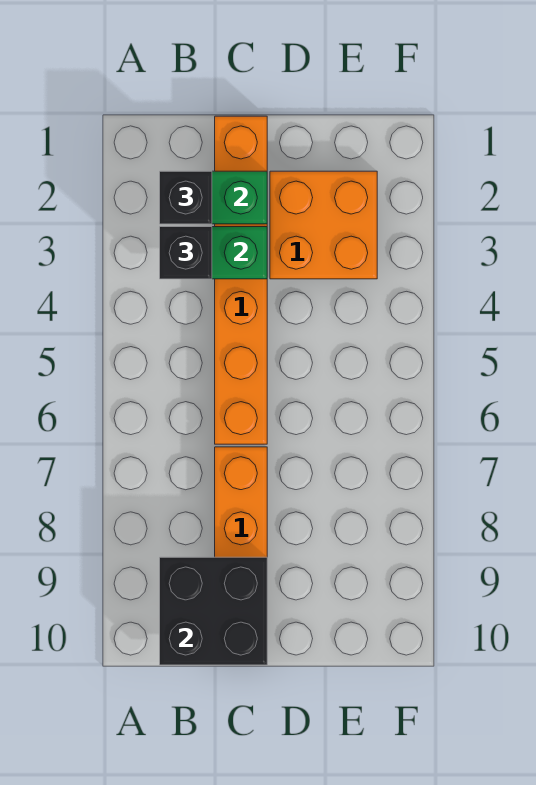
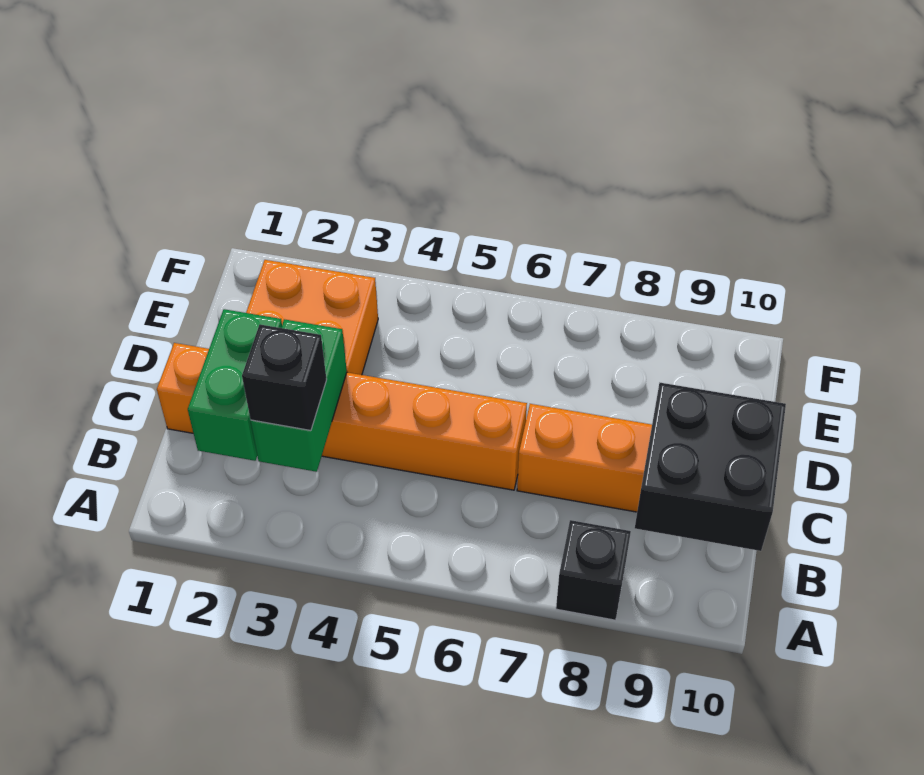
black 1x1 brick [160,171,212,224] -> black 1x1 brick moved to [556,520,631,620]

